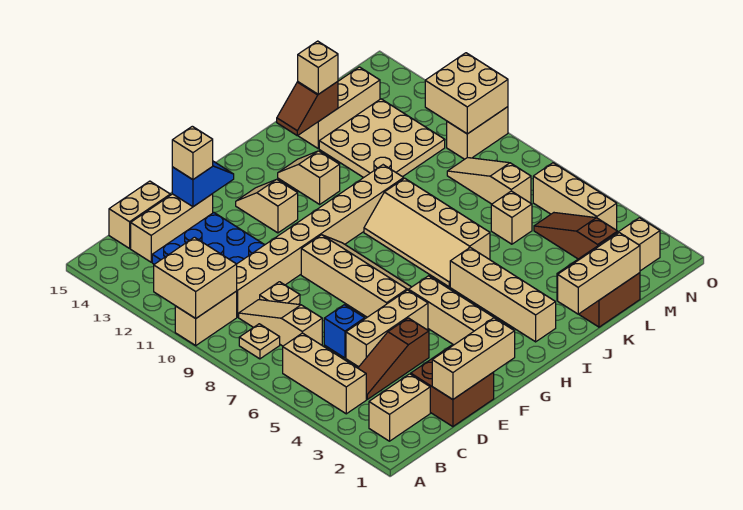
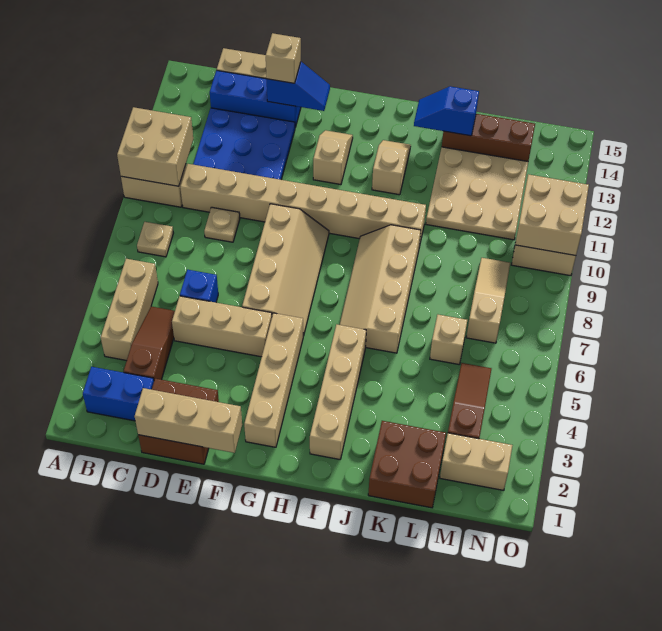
tan 1x2 brick [369,374,430,441] -> blue 1x2 brick [83,367,154,421]
brown 1x3 slope [358,318,429,399] -> brown 1x3 slope turned to [124,306,175,380]
tan 1x3 slope [239,300,322,346] -> none
tan 1x3 brick [131,194,213,262] -> blue 1x3 brick [210,70,301,127]
tan 1x3 brick [558,233,640,314] -> none
brown 1x2 slope [277,82,338,136] -> blue 1x2 slope [414,86,479,136]
tan 1x3 brick [298,67,380,148] -> brown 1x3 brick [442,114,535,161]
tan 1x1 brick [298,41,338,94] -> none
tan 1x3 brick [533,163,617,230] -> none

